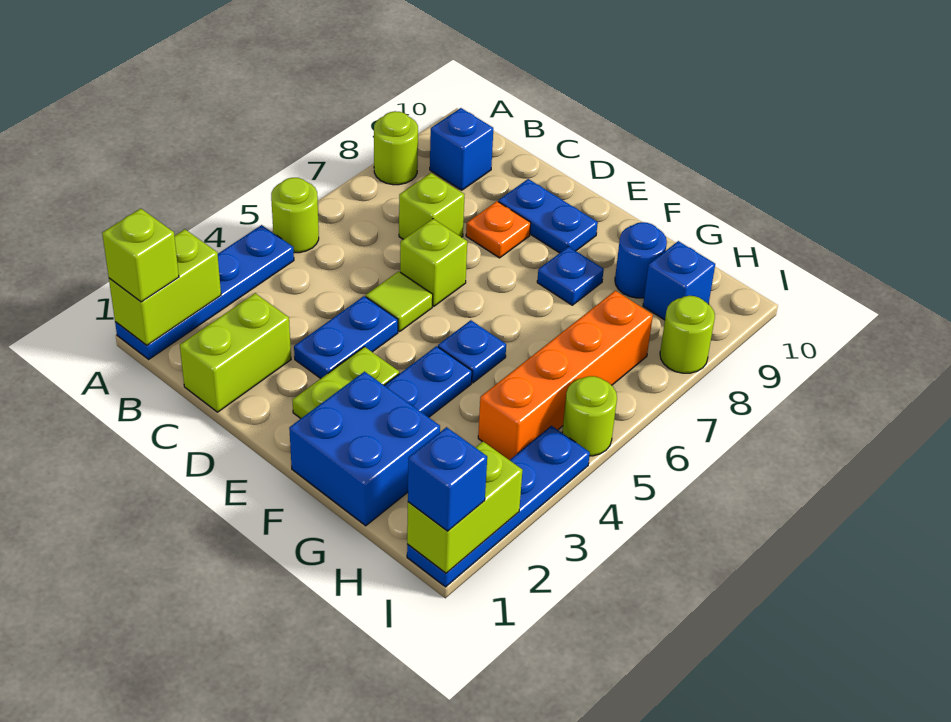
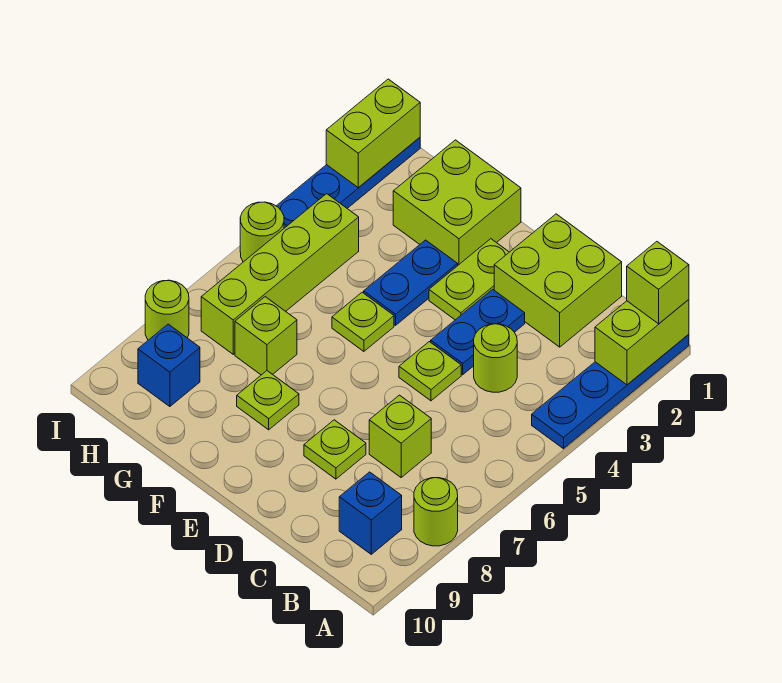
lime 1x1 round brick [271,178,319,253] -> lime 1x1 round brick moved to [474,324,517,392]
lime 1x2 brick [180,293,291,412] -> lime 2x2 brick [494,214,622,347]
lime 1x1 tile [366,271,433,331] -> lime 1x1 plate [399,342,461,401]
lime 1x1 brick [400,219,467,306] -> lime 1x1 brick moved to [235,297,297,375]
orange 1x1 plate [466,201,531,258] -> lime 1x1 plate [304,420,366,479]
blue 1x2 plate [498,179,598,253] -> none
blue 2x2 brick [289,372,440,526] -> lime 2x2 brick [393,140,521,265]
blue 1x1 plate [438,320,506,383] -> lime 1x1 plate [332,292,394,351]
blue 1x1 plate [537,247,604,305] -> lime 1x1 plate [237,371,299,430]
blue 1x1 round brick [615,222,667,298] -> none
orange 1x4 brick [478,291,653,460] -> lime 1x4 brick [201,194,359,354]
blue 1x1 brick [408,427,487,531] -> none

